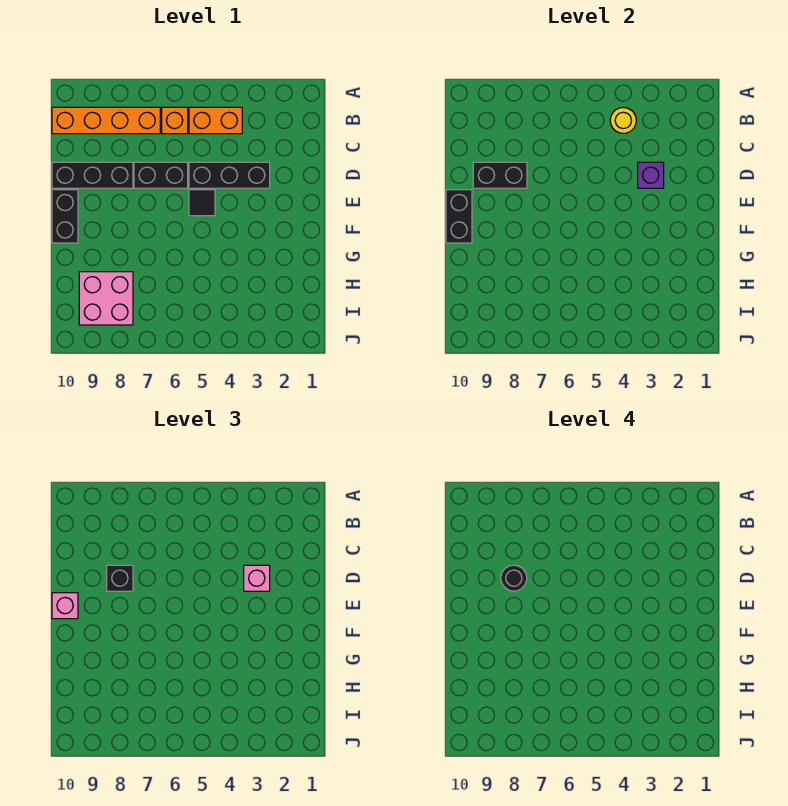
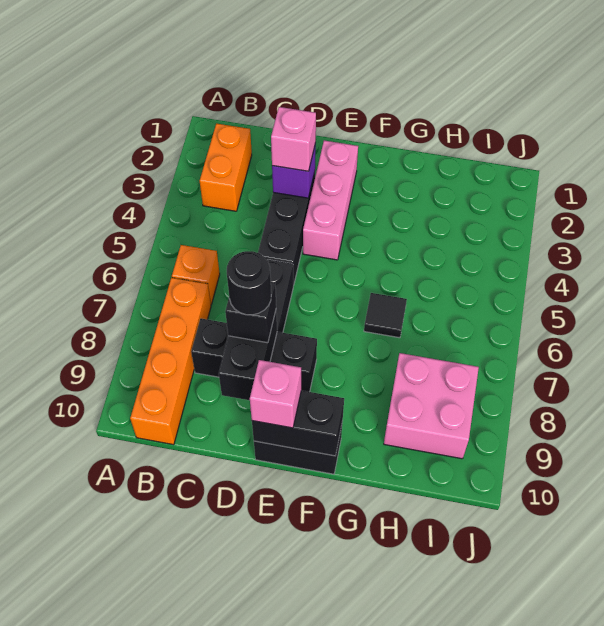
orange 1x2 brick [189,107,242,134] -> orange 1x2 brick moved to [200,124,252,211]
yellow 1x1 round brick [610,107,636,133] -> none
black 1x3 brick [52,162,133,188] -> black 1x3 brick turned to [191,318,317,392]
none -> pink 1x3 brick [303,140,358,260]
black 1x1 tile [189,190,215,216] -> black 1x1 tile moved to [364,293,407,338]

